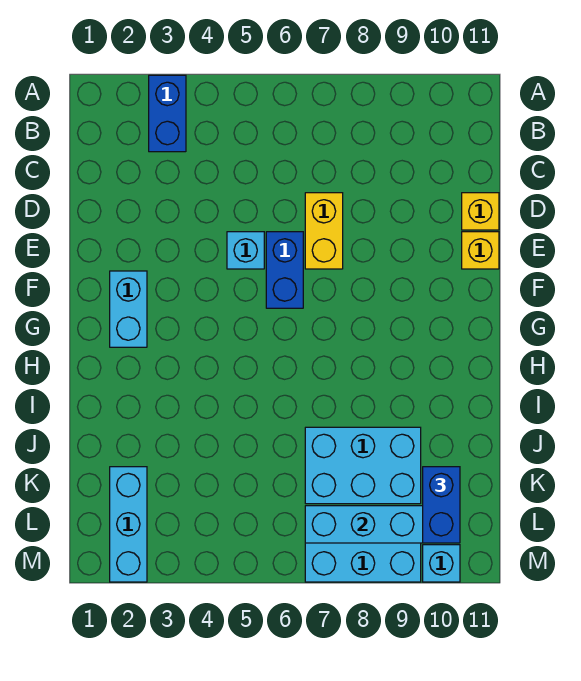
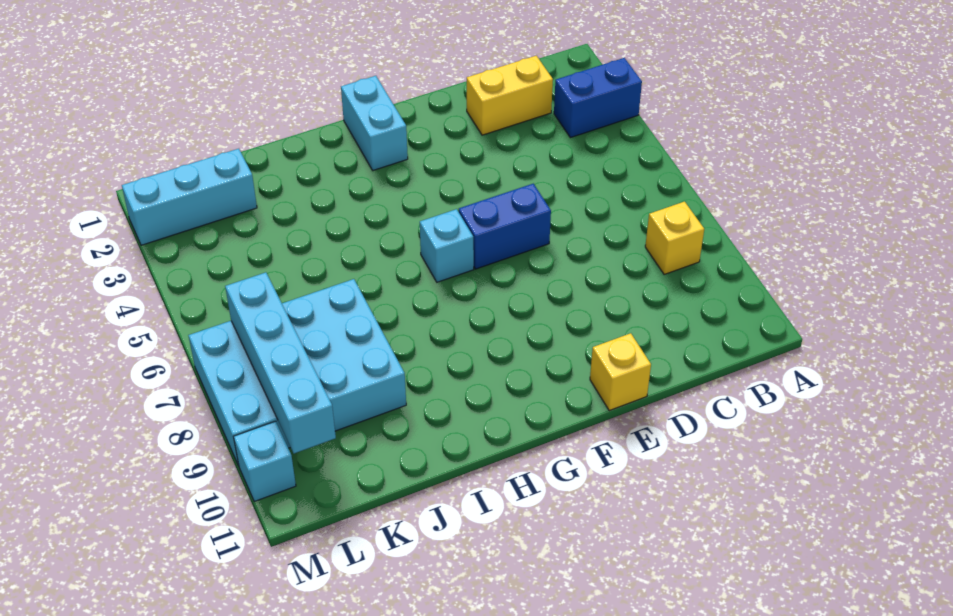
yellow 1x2 brick [305,193,343,269] -> yellow 1x2 brick moved to [467,56,553,135]
yellow 1x1 brick [462,193,499,230] -> yellow 1x1 brick moved to [645,202,704,275]
cyan 1x1 brick [227,232,264,269] -> cyan 1x1 brick moved to [420,209,474,282]
cyan 1x2 brick [110,271,147,347] -> cyan 1x2 brick turned to [341,76,408,170]
blue 1x2 brick [423,467,460,543] -> none

